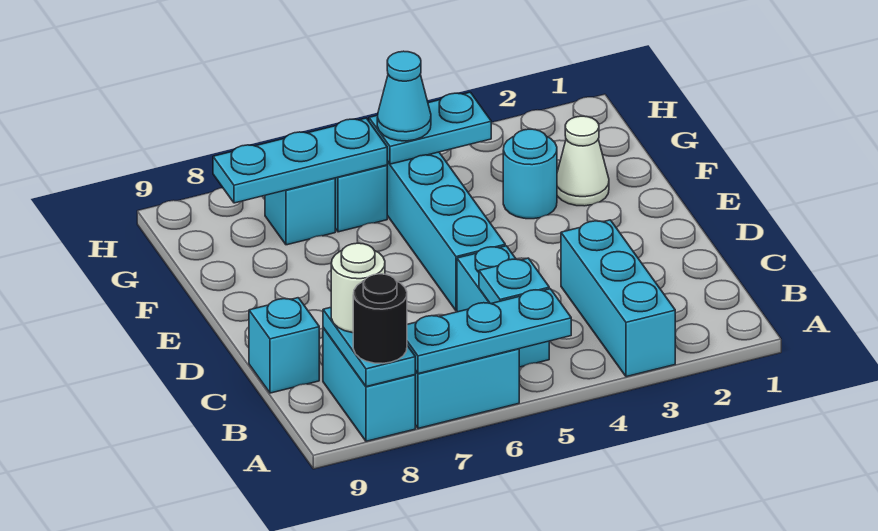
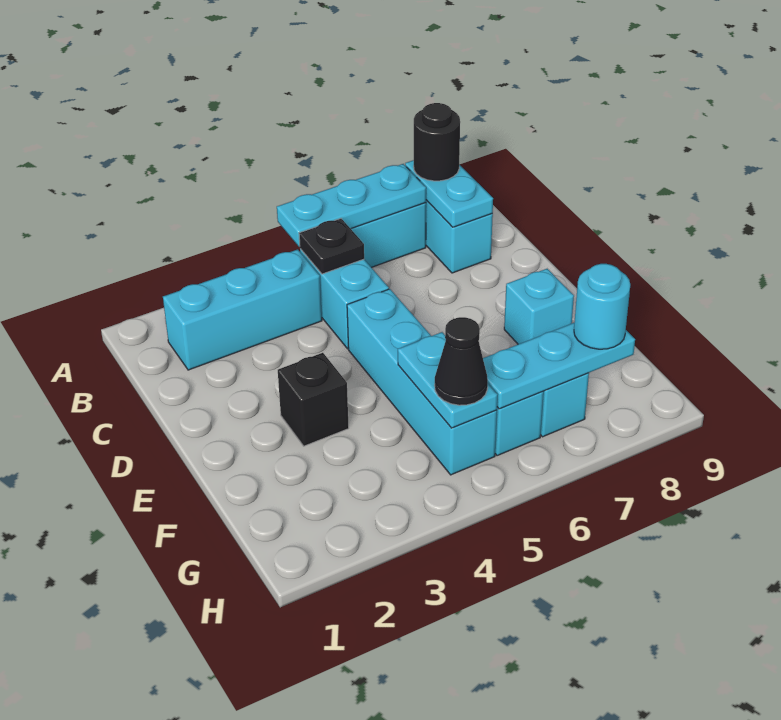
cyan 1x3 brick [561,220,675,377] -> cyan 1x3 brick turned to [163,249,322,370]
cyan 1x1 plate [479,258,549,304] -> black 1x1 plate [299,219,364,274]
white 1x1 round brick [331,243,385,333] -> none
cyan 1x1 brick [249,298,319,393] -> cyan 1x1 brick moved to [504,269,574,344]
none -> black 1x1 brick [278,353,349,446]
white 1x1 cone [557,116,609,206] -> none
cyan 1x1 round brick [503,129,557,219] -> cyan 1x1 round brick moved to [574,264,630,349]
cyan 1x2 plate [369,92,491,164] -> cyan 1x2 plate turned to [398,332,498,428]
cyan 1x1 cone [377,51,431,141] -> black 1x1 cone [435,317,488,405]

